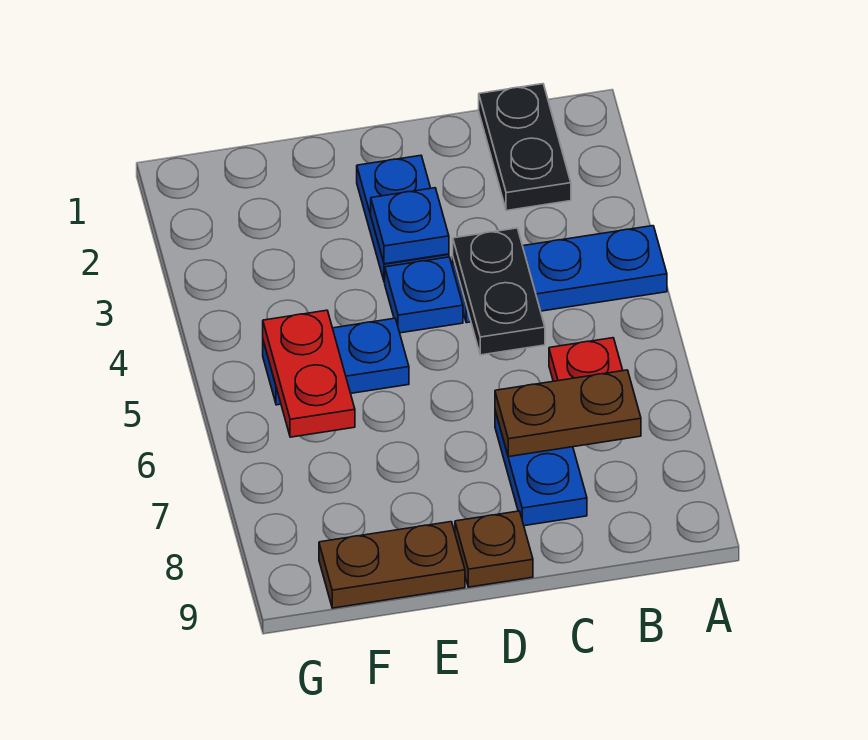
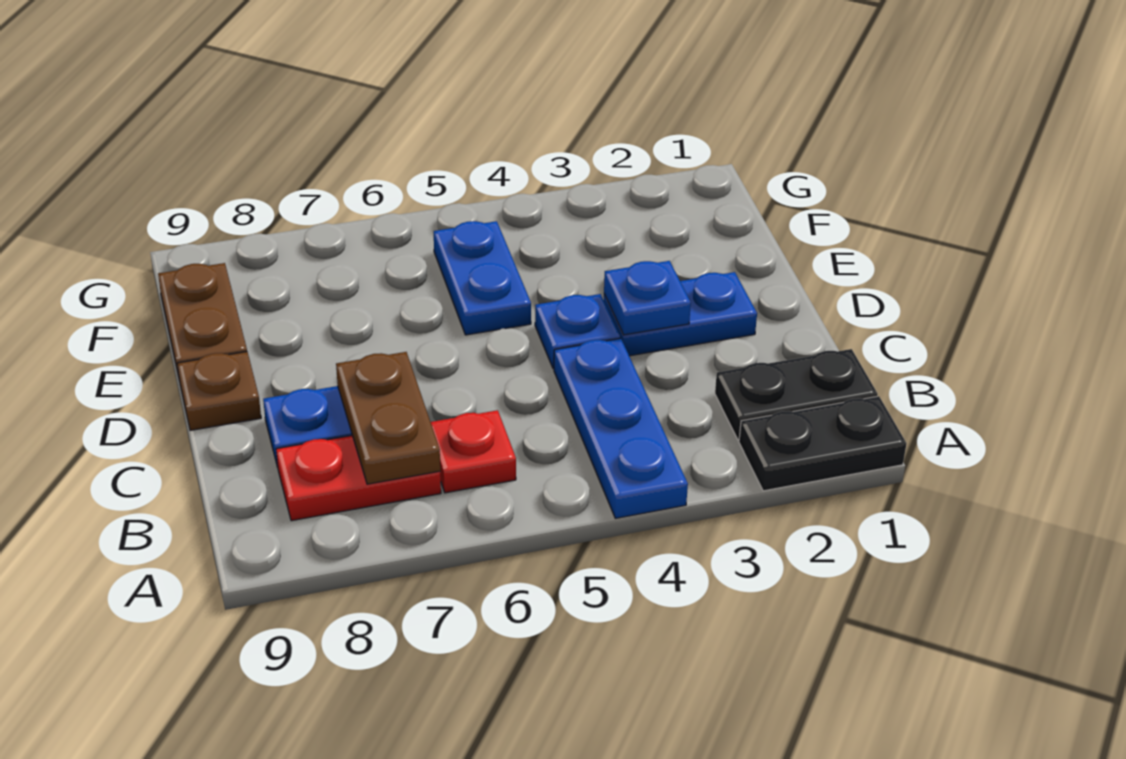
black 1x2 plate [453,228,545,355] -> black 1x2 plate moved to [739,396,907,491]
red 1x2 plate [263,310,355,437] -> red 1x2 plate moved to [276,436,441,521]

